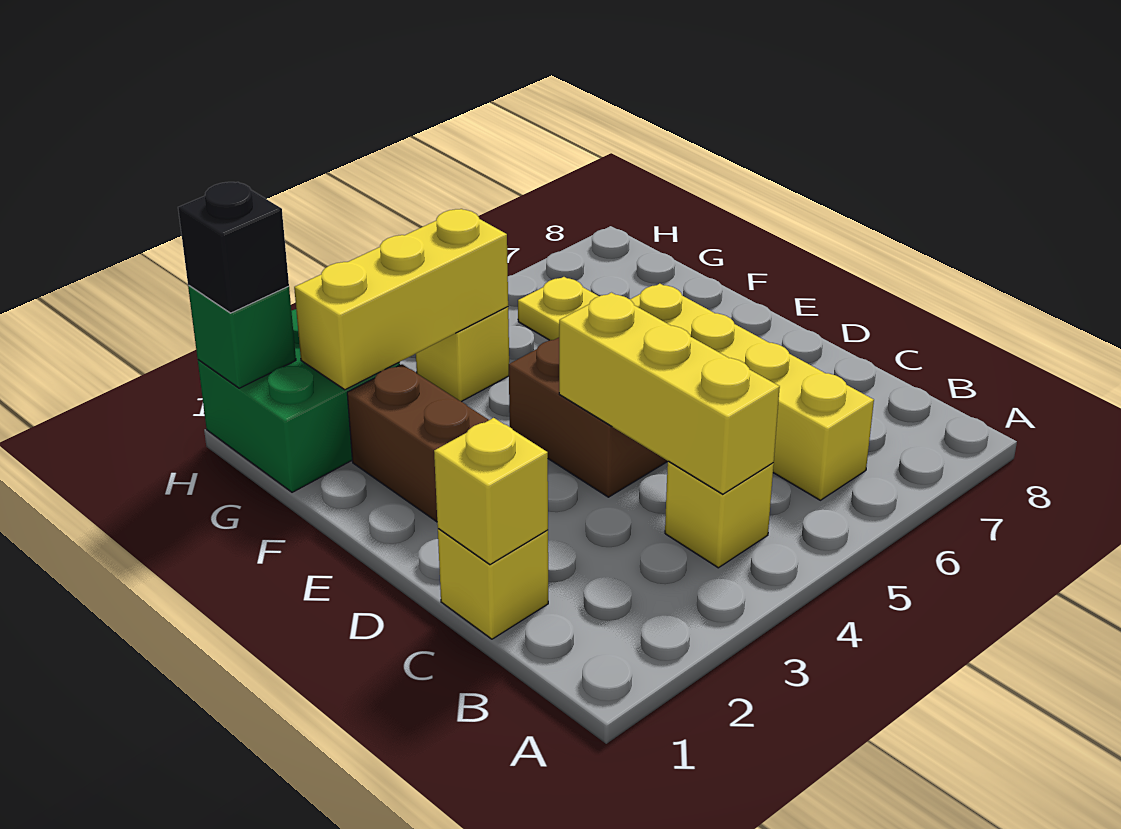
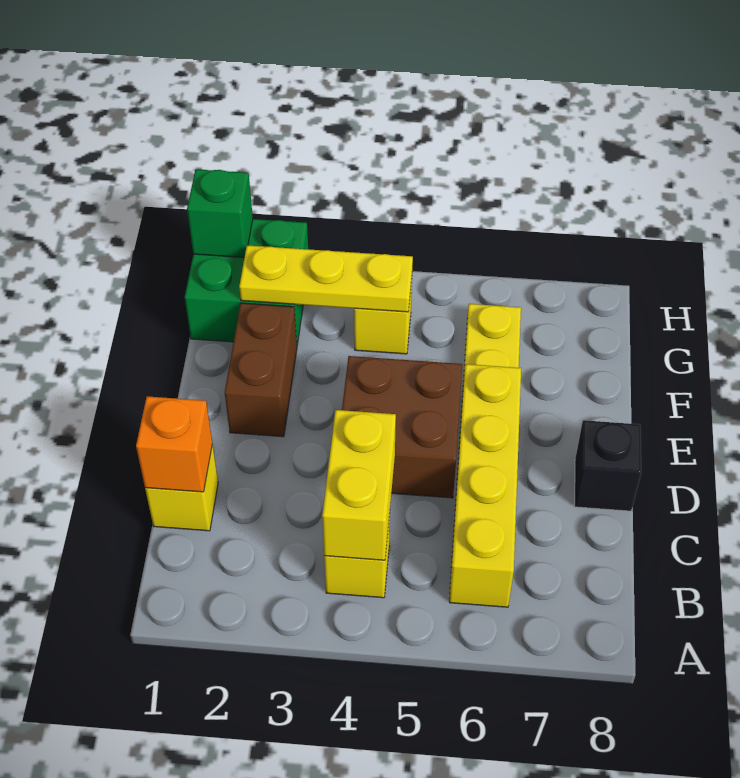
yellow 1x3 brick [559,293,780,494] -> yellow 1x2 brick [322,410,396,560]
yellow 1x1 brick [434,418,548,565] -> orange 1x1 brick [136,396,212,492]
yellow 1x3 brick [294,209,508,390] -> yellow 1x3 plate [239,245,413,312]
black 1x1 brick [178,182,289,313] -> black 1x1 brick moved to [575,420,641,511]

